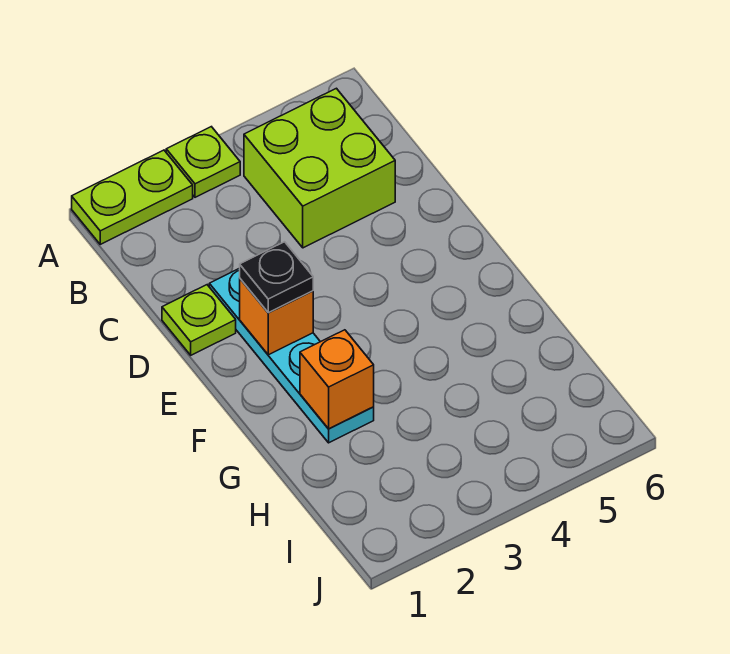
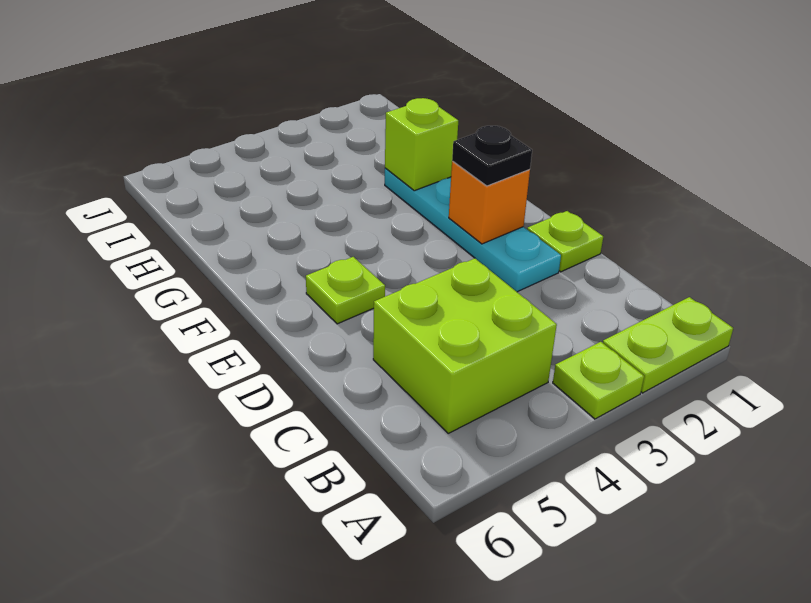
none -> lime 1x1 plate [306,257,385,324]
orange 1x1 brick [300,330,374,429] -> lime 1x1 brick [385,98,458,191]

